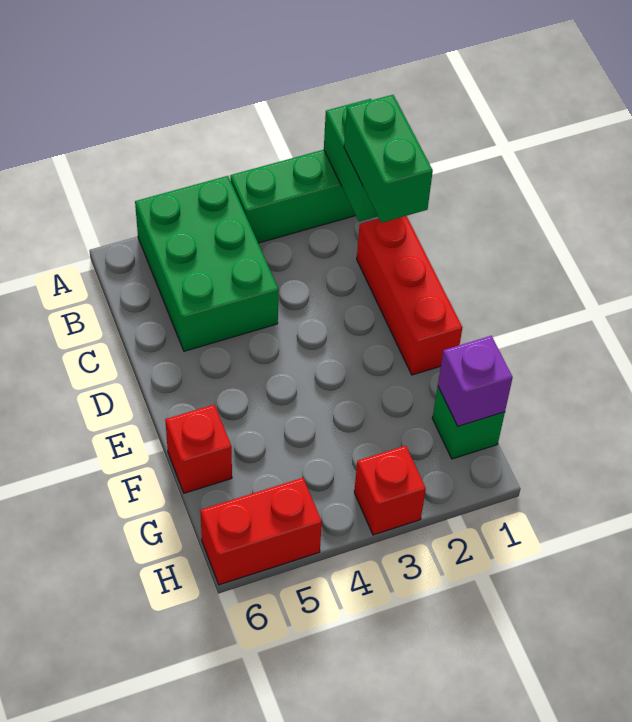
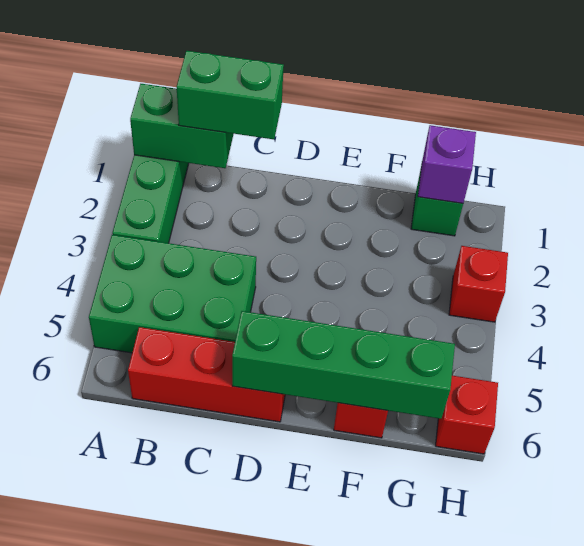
red 1x3 brick [357,216,462,375] -> red 1x3 brick moved to [128,327,285,422]
none -> green 1x4 brick [232,311,455,419]
red 1x2 brick [200,478,322,585] -> red 1x1 brick [436,376,498,454]

